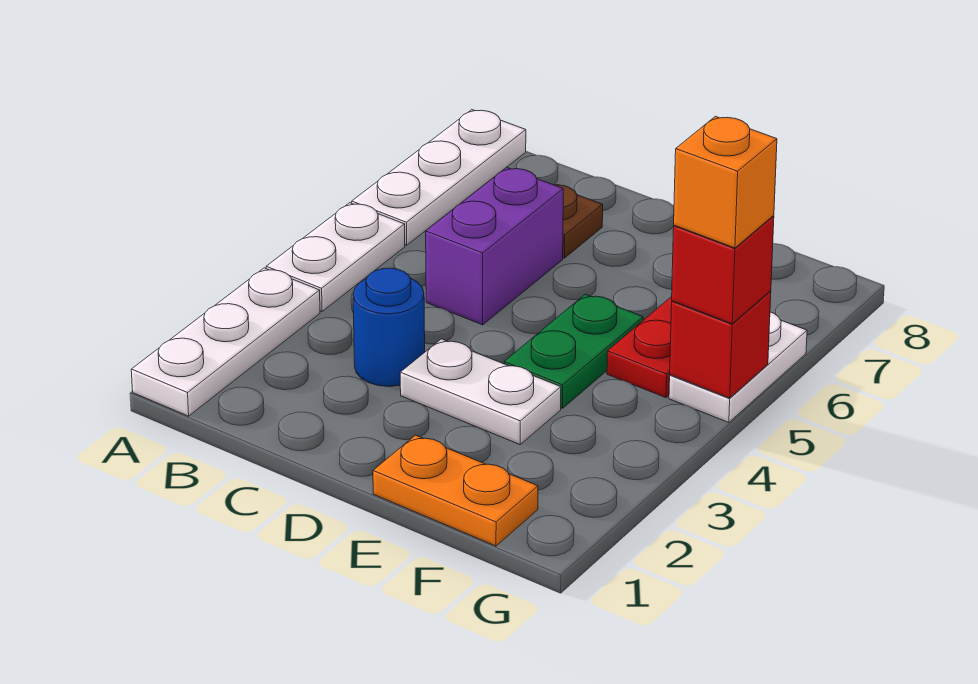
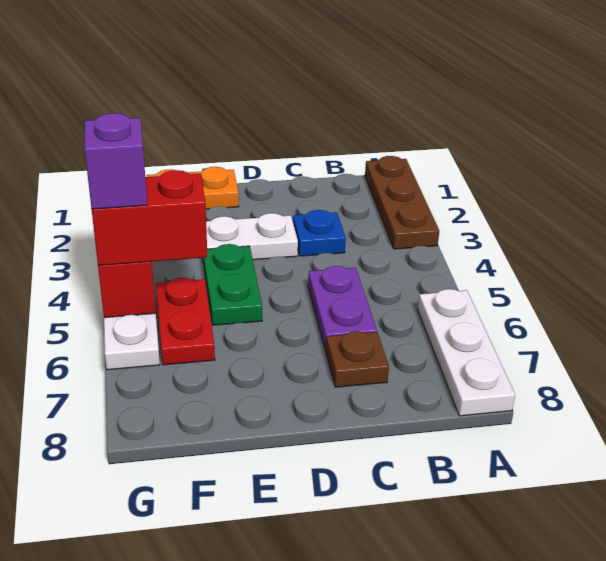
white 1x3 plate [131,268,320,416] -> brown 1x3 plate [365,156,439,249]
white 1x2 plate [266,203,405,311] -> none
blue 1x1 round brick [353,268,425,387] -> blue 1x1 plate [293,210,346,256]
purple 1x2 brick [426,168,563,325] -> purple 1x2 plate [308,266,377,350]
red 1x1 brick [672,216,774,324] -> red 1x2 brick [92,170,207,265]
orange 1x1 brick [674,116,777,248] -> purple 1x1 brick [85,113,147,209]

